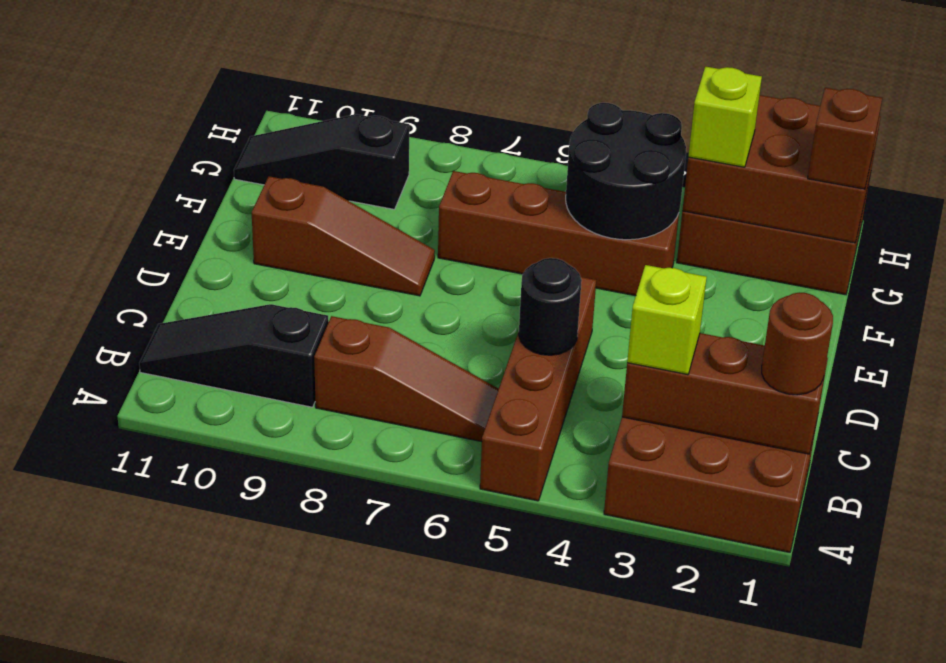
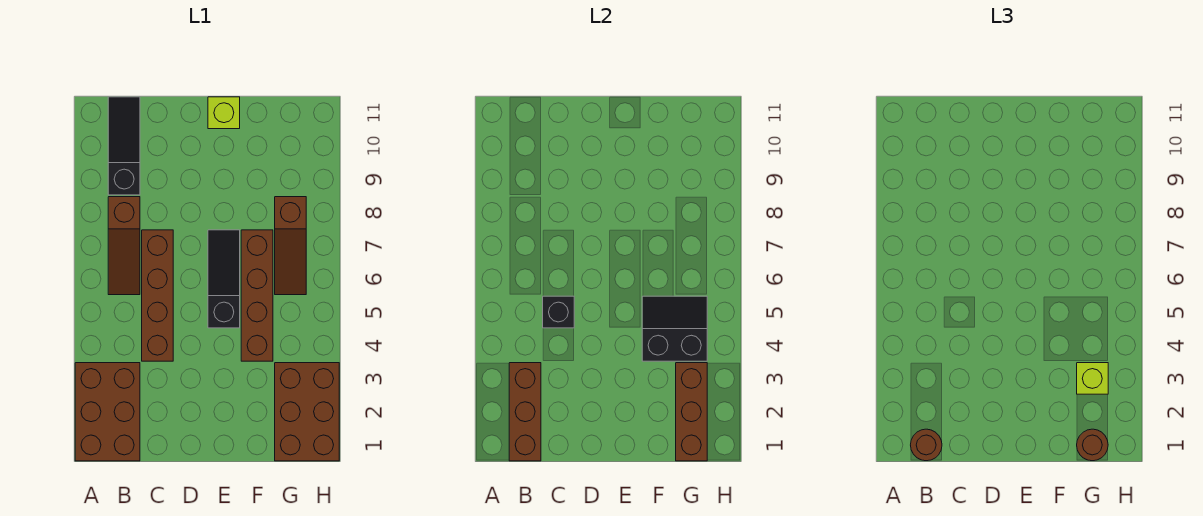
brown 1x4 brick [480,277,596,501] -> brown 1x4 brick turned to [142,230,173,361]
lime 1x1 brick [627,265,707,375] -> lime 1x1 brick moved to [208,97,240,129]
black 1x1 round brick [519,258,582,355] -> black 1x1 brick [543,296,574,328]
brown 1x3 slope [252,176,435,296] -> brown 1x3 slope moved to [275,197,306,295]
black 2x2 round brick [566,103,686,240] -> black 2x2 slope [642,296,707,361]
brown 2x3 brick [682,95,881,243] -> brown 1x3 brick [676,363,707,461]
brown 1x1 brick [808,88,882,189] -> brown 1x1 round brick [1077,429,1108,461]
black 1x3 slope [234,114,409,209] -> black 1x3 slope moved to [208,230,240,328]

